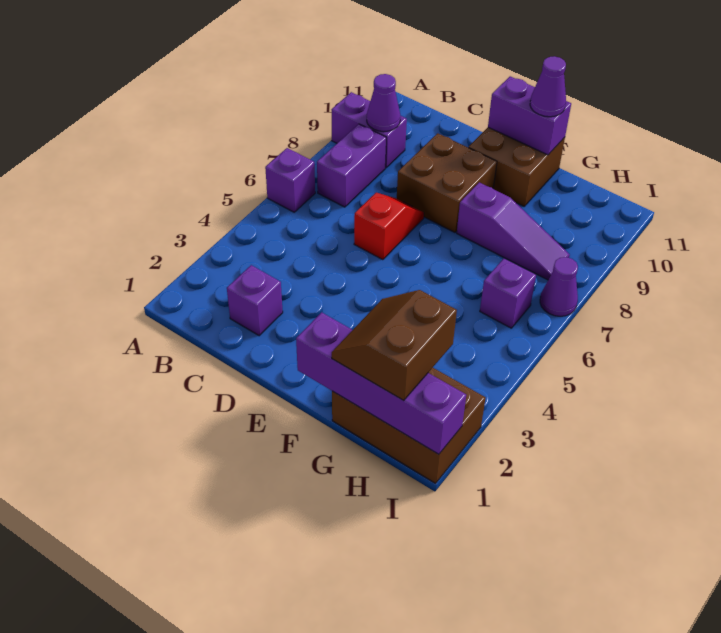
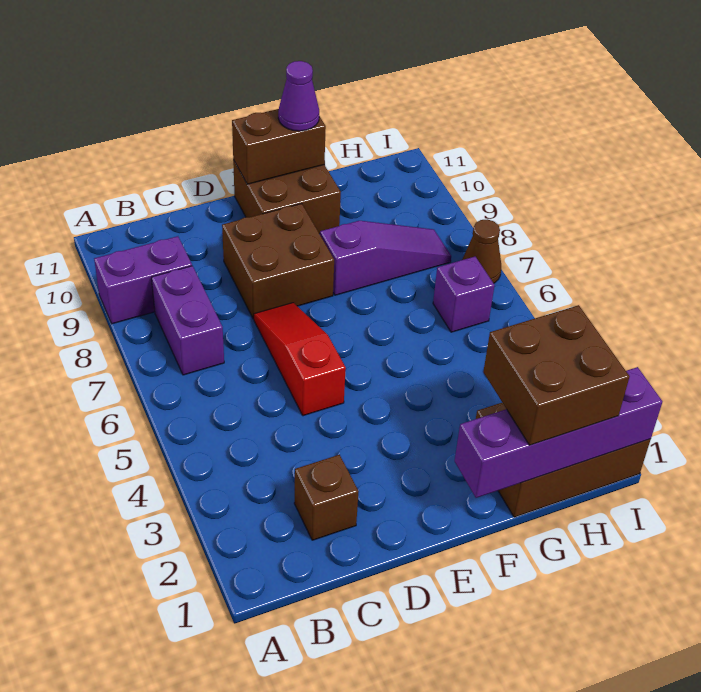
purple 1x1 brick [265,148,315,212] -> none
purple 1x1 cone [367,74,400,132] -> none
purple 1x1 brick [227,265,283,336] -> brown 1x1 brick [294,455,359,540]
red 1x2 slope [354,193,424,260] -> red 1x3 slope [254,303,346,416]
purple 1x2 brick [488,76,571,155] -> brown 1x2 brick [232,109,326,184]
brown 2x2 slope [332,290,457,400] -> brown 2x2 brick [483,305,630,445]
purple 1x1 cone [540,257,578,316] -> brown 1x1 cone [462,219,501,283]

